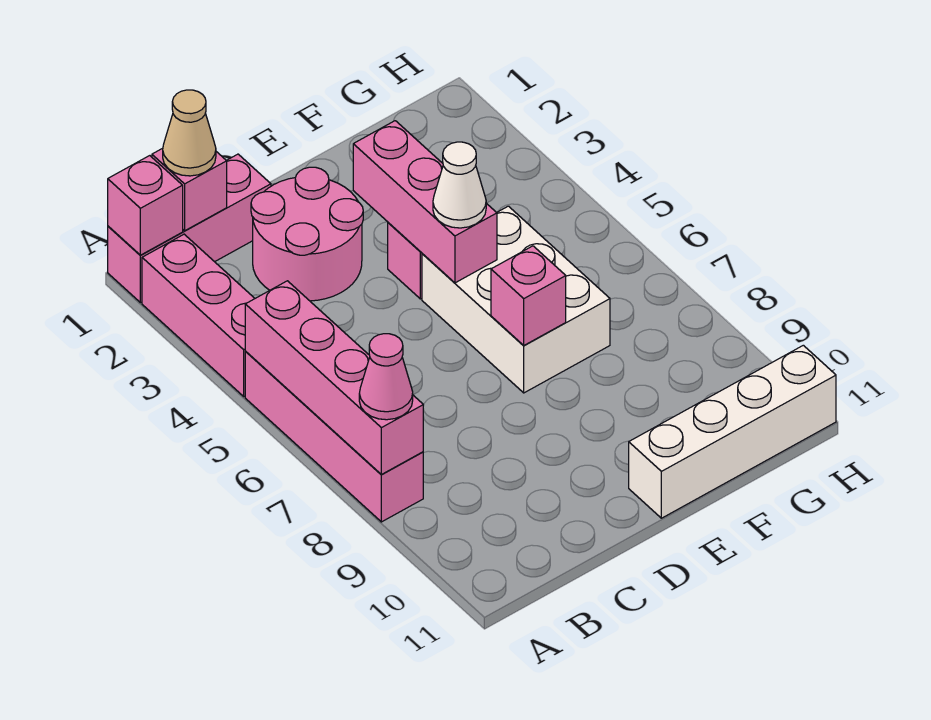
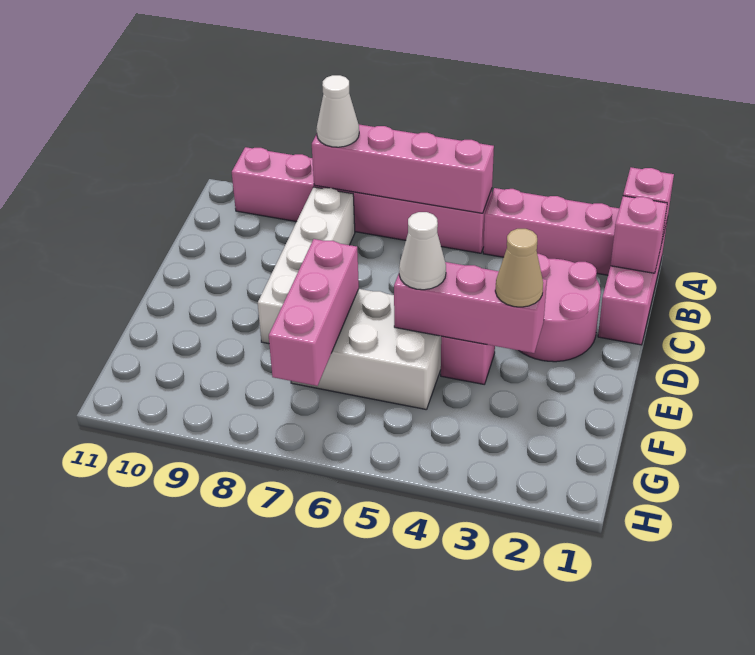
pink 1x4 brick [245,352,423,522] -> pink 1x6 brick [232,147,492,253]
pink 1x1 cone [359,334,413,420] -> white 1x1 cone [317,75,359,147]
tan 1x1 cone [163,90,216,176] -> tan 1x1 cone moved to [495,229,543,307]
pink 1x1 brick [491,246,566,346] -> pink 1x3 brick [269,239,359,386]
white 1x4 brick [629,345,836,518] -> white 1x4 brick moved to [258,187,355,344]

